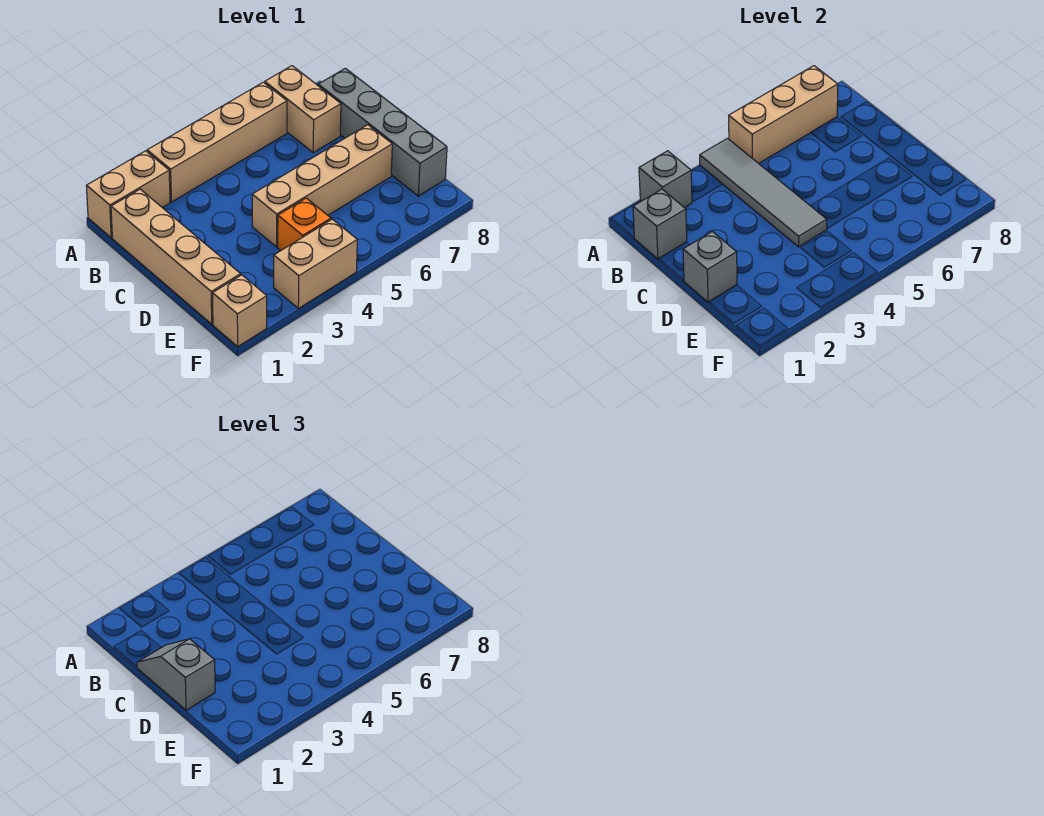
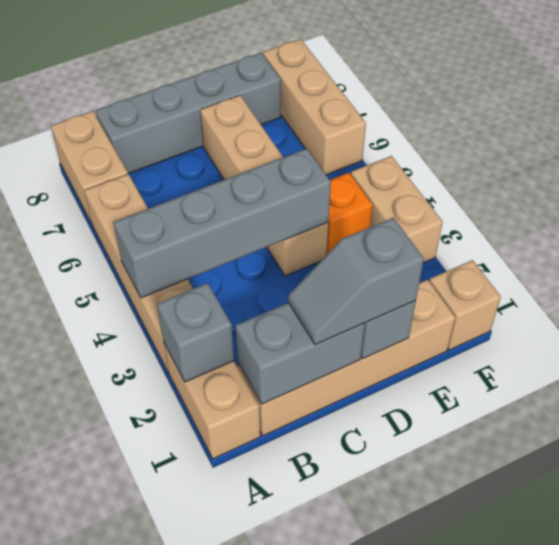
grey 1x4 tile [700,138,827,247] -> grey 1x4 brick [113,148,331,298]
tan 1x3 brick [729,66,838,164] -> tan 1x3 brick moved to [263,39,366,175]
tan 1x2 brick [265,66,341,153] -> tan 1x2 brick turned to [51,111,128,224]
grey 1x1 brick [633,189,687,259] -> grey 1x2 brick [235,303,365,404]

